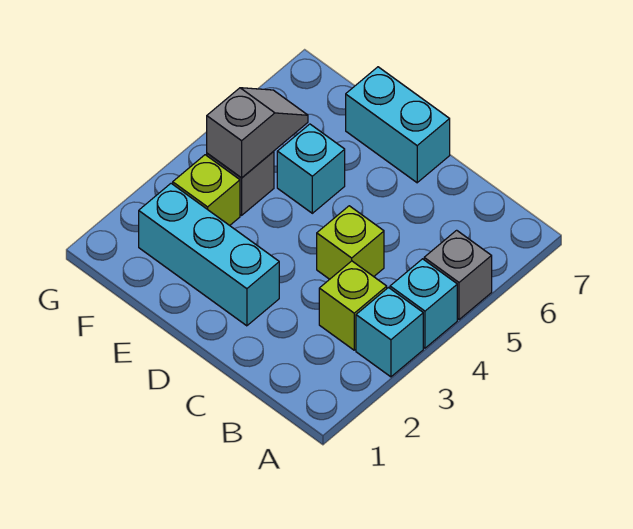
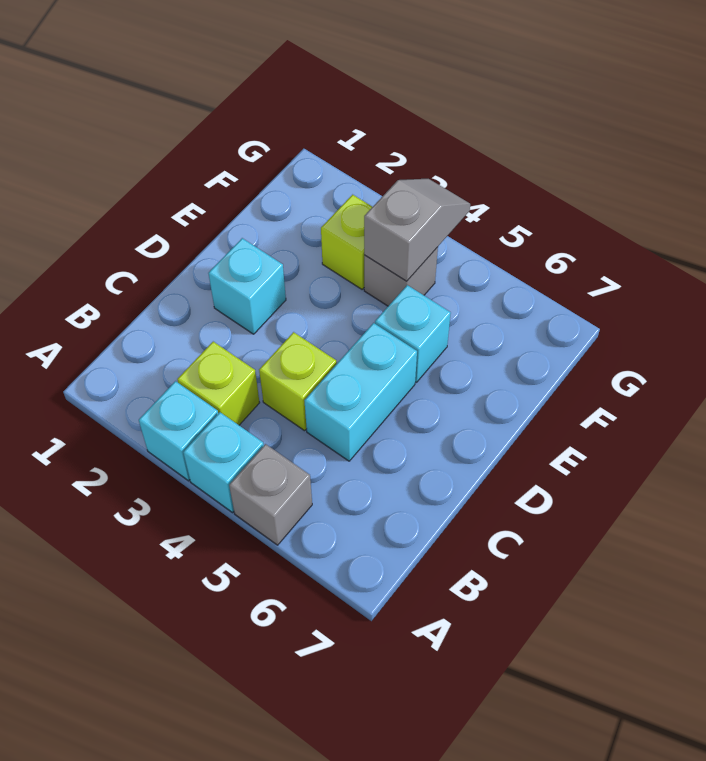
cyan 1x3 brick [139,183,279,326] -> cyan 1x1 brick [208,238,286,334]
cyan 1x2 brick [346,67,450,183] -> cyan 1x2 brick moved to [305,323,417,461]
grey 1x2 slope [207,88,308,178] -> grey 1x2 slope turned to [364,179,470,281]

